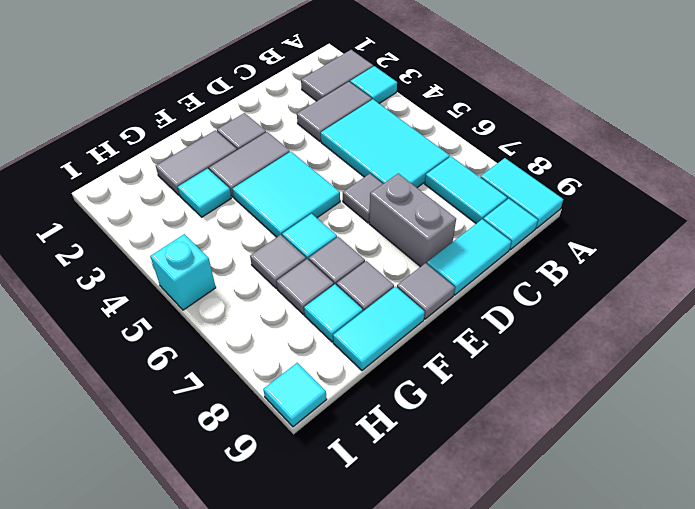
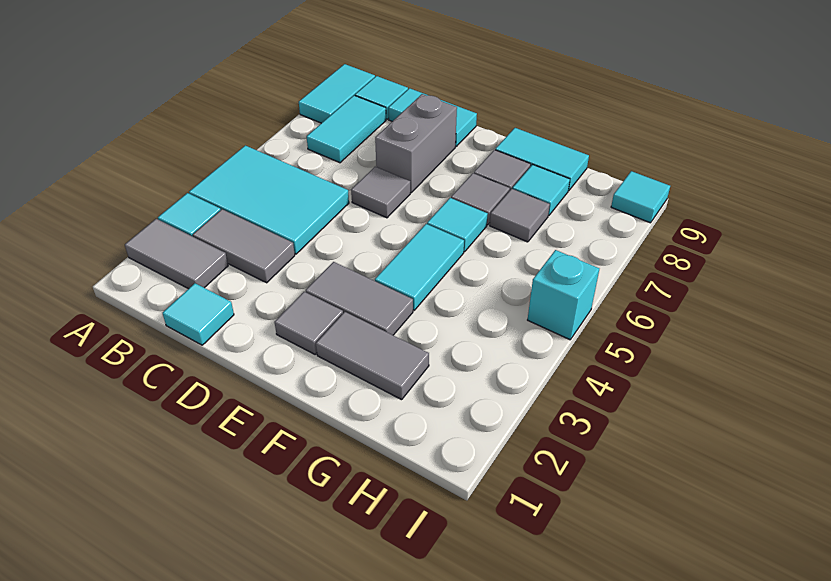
cyan 2x3 tile [321,99,450,188] -> cyan 2x3 tile turned to [189,145,349,254]
cyan 2x2 tile [233,152,340,237] -> cyan 1x2 tile [375,224,464,310]
grey 1x1 tile [397,263,455,319] -> none
cyan 1x1 tile [178,169,231,217] -> cyan 1x1 tile moved to [163,283,234,345]
grey 1x1 tile [250,235,306,288] -> none

